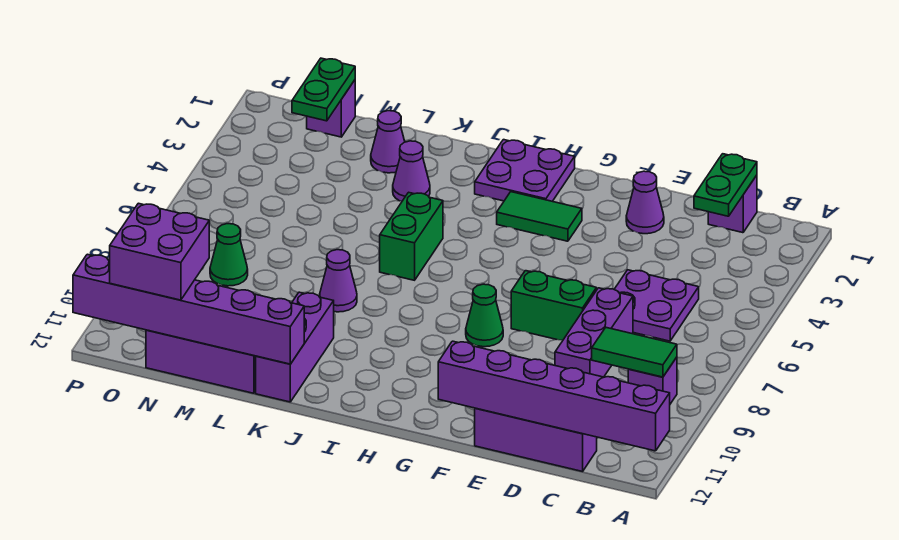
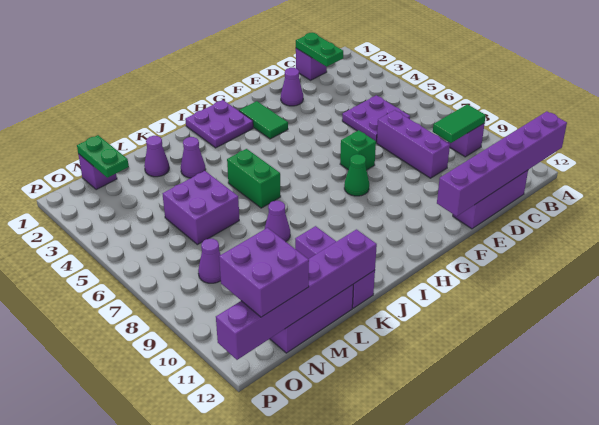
green 1x2 brick [511,271,596,340] -> green 1x1 brick [340,130,376,170]
green 1x2 tile [497,192,582,241] -> green 1x2 tile turned to [239,101,288,139]
none -> purple 2x2 brick [163,171,239,245]
green 1x1 cone [210,224,248,286] -> purple 1x1 cone [198,239,221,283]

